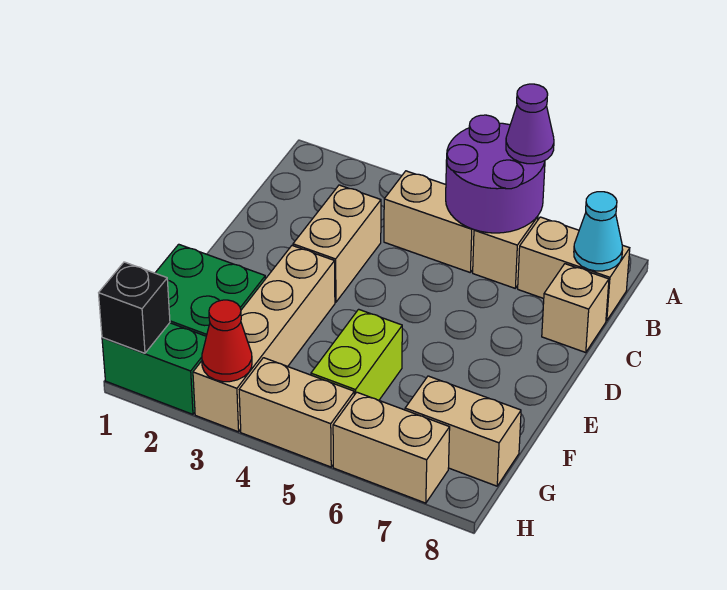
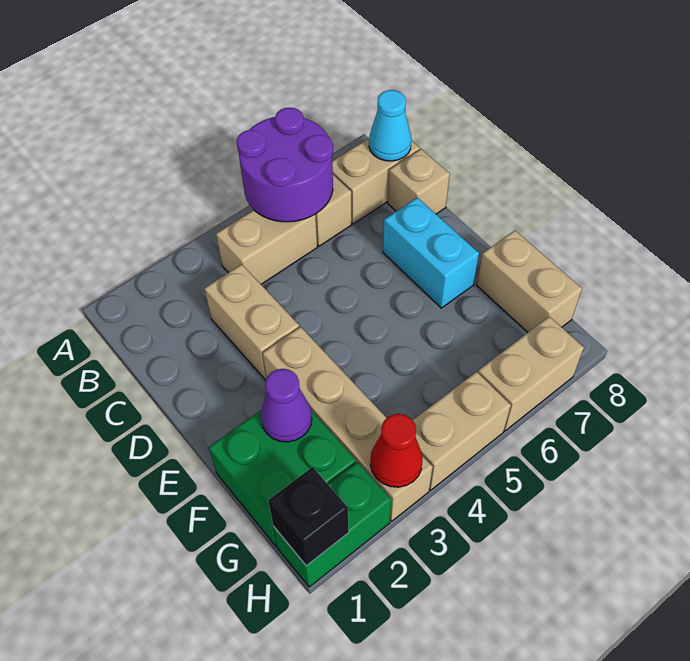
purple 1x1 cone [506,84,554,164] -> purple 1x1 cone moved to [261,369,312,442]
none -> cyan 1x2 brick [383,198,479,308]
lime 1x2 brick [311,309,402,400] -> none
tan 1x2 brick [405,376,521,486] -> tan 1x2 brick turned to [477,230,582,332]

